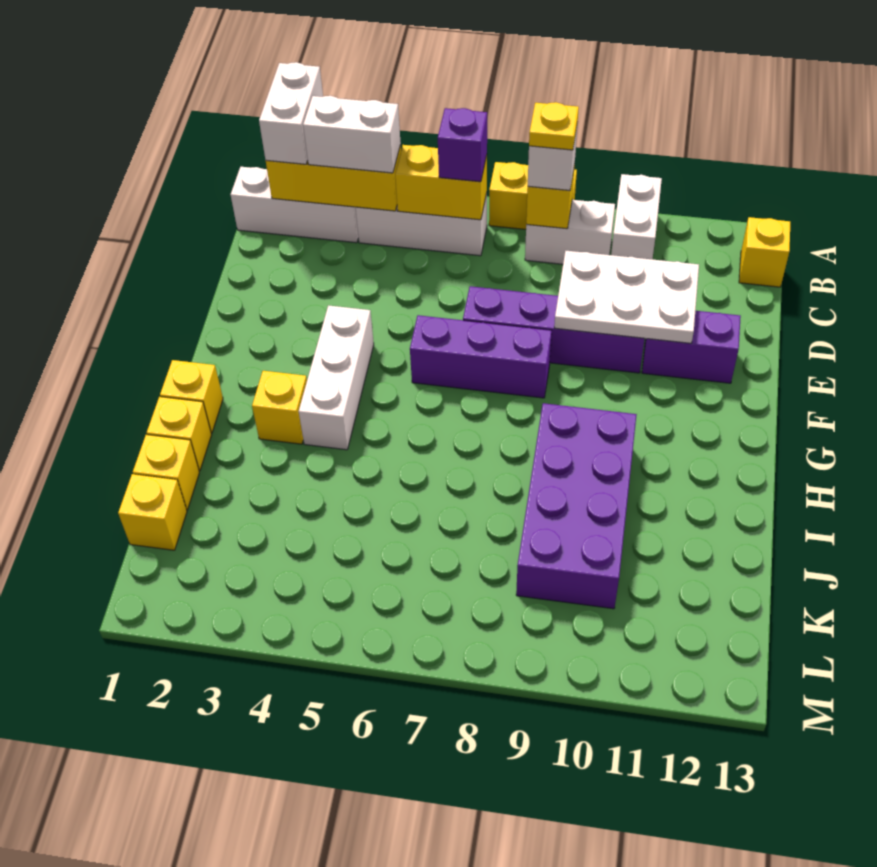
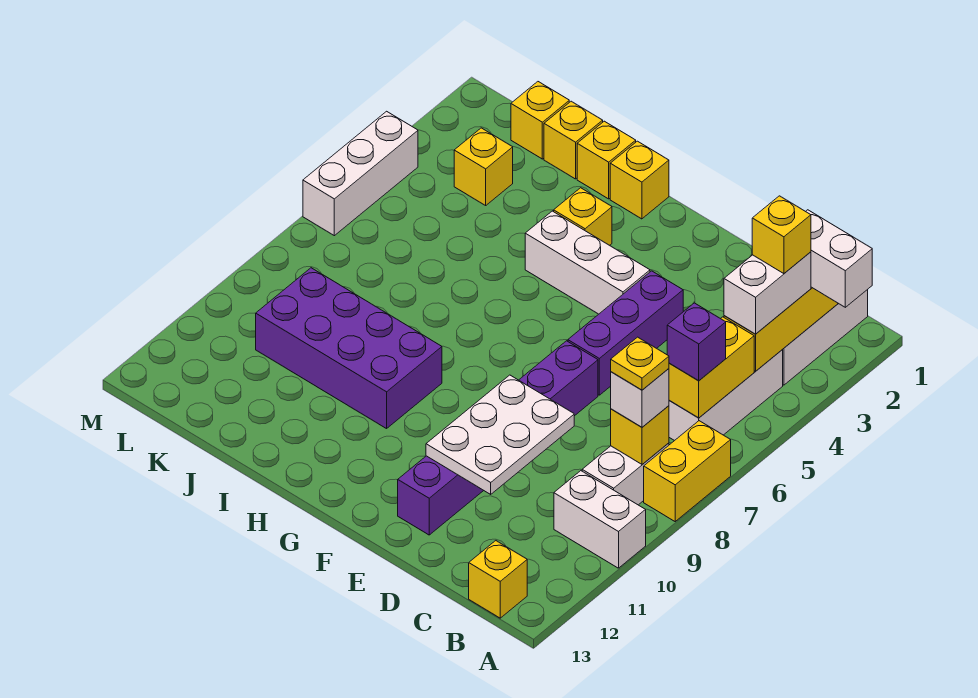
none -> yellow 1x1 brick [752,196,811,274]
purple 1x3 brick [410,315,552,398] -> purple 1x3 brick moved to [568,271,683,395]
none -> yellow 1x1 brick [454,128,513,205]
none -> white 1x3 brick [303,111,418,236]

